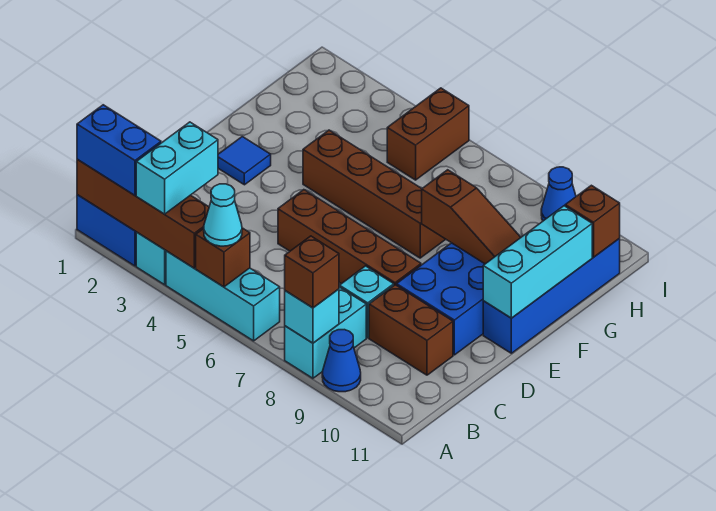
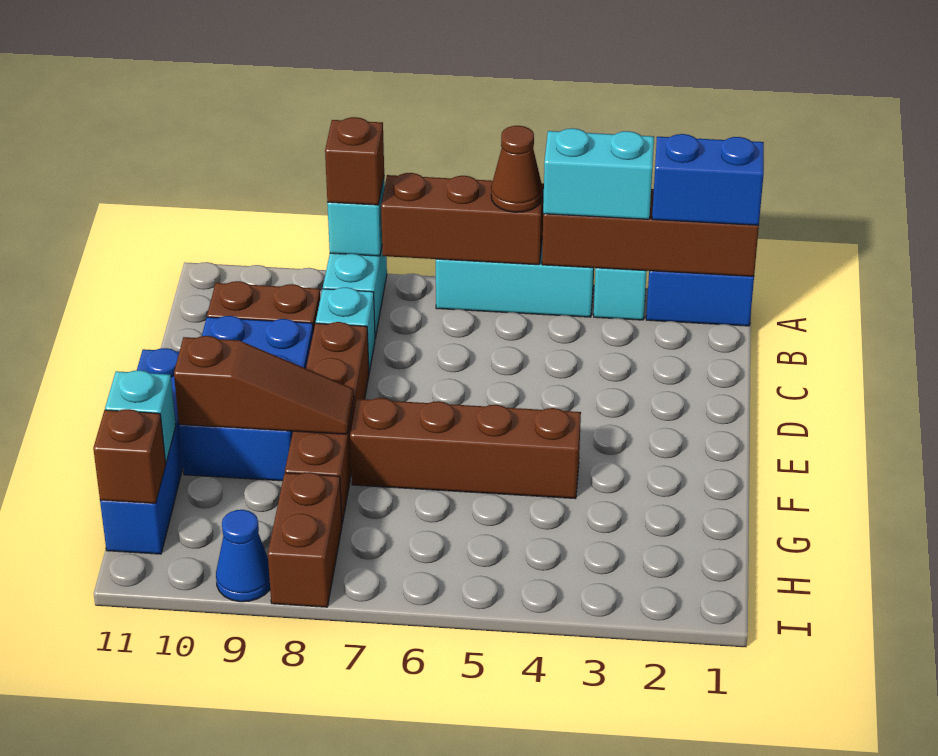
cyan 1x2 brick [136,122,218,214] -> cyan 1x2 brick turned to [543,128,654,219]
brown 1x1 brick [196,228,250,287] -> brown 1x3 brick [381,173,544,265]
cyan 1x1 cone [204,184,242,246] -> brown 1x1 cone [491,126,543,212]
blue 1x1 cone [322,330,361,392] -> none
brown 1x4 brick [278,190,421,285] -> brown 1x4 brick turned to [285,322,369,523]
blue 1x1 tile [218,137,271,185] -> none
cyan 1x3 brick [483,206,592,318] -> cyan 1x1 brick [105,370,176,463]
brown 1x3 slope [422,170,521,264] -> brown 1x3 slope turned to [174,336,354,434]
brown 1x2 brick [387,88,469,180] -> brown 1x2 brick moved to [268,472,342,607]

